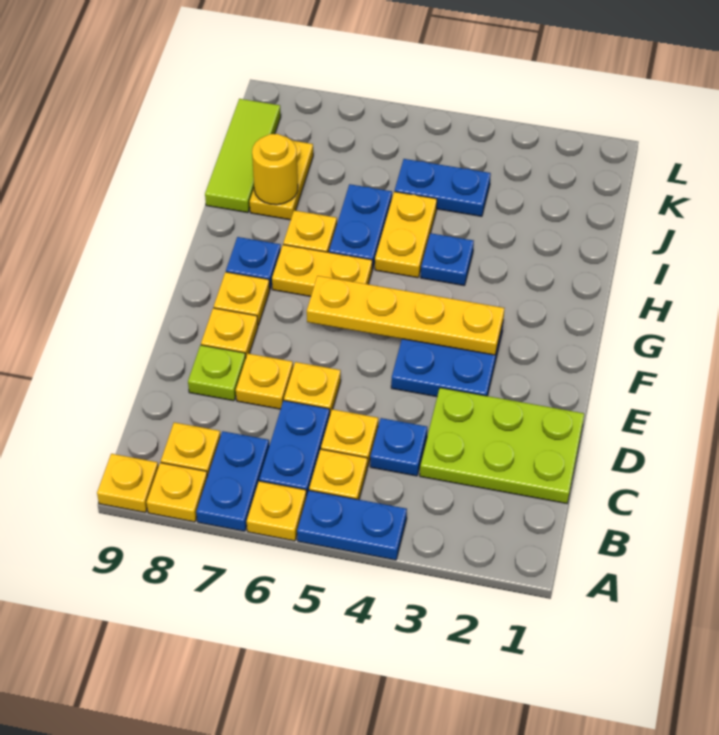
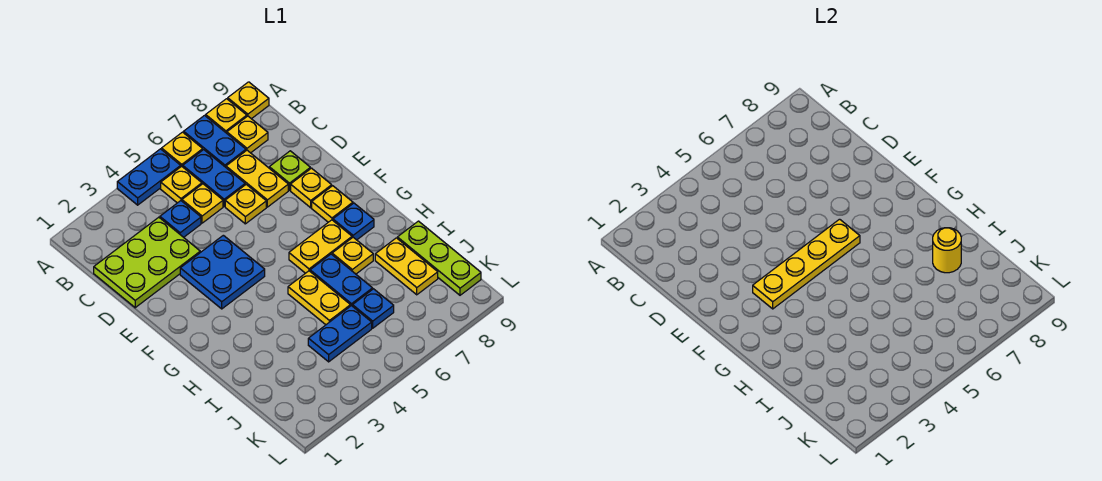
yellow 1x1 plate [236,354,293,409] -> yellow 1x2 plate [226,150,288,207]
blue 1x1 plate [421,233,474,286] -> blue 1x1 plate moved to [353,289,394,328]
lime 1x3 tile [205,99,281,213] -> lime 1x3 plate [397,221,481,295]

